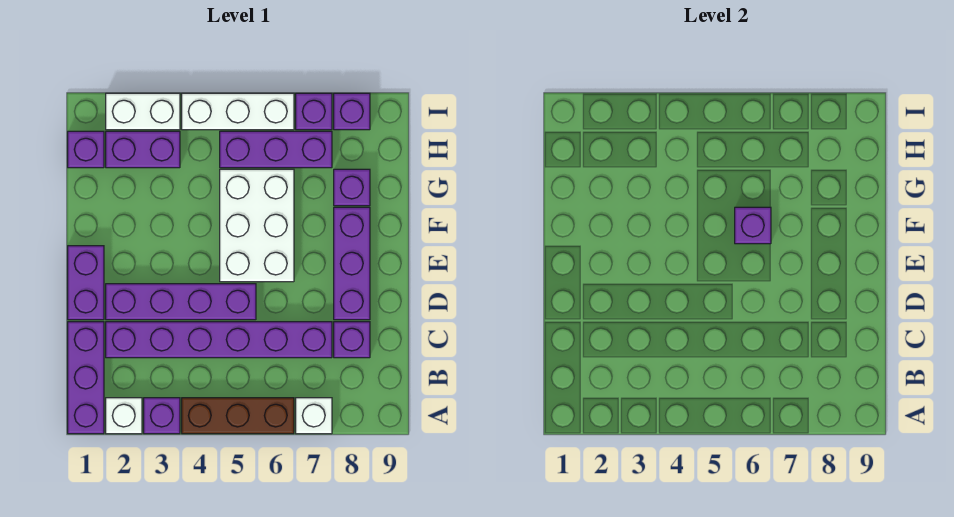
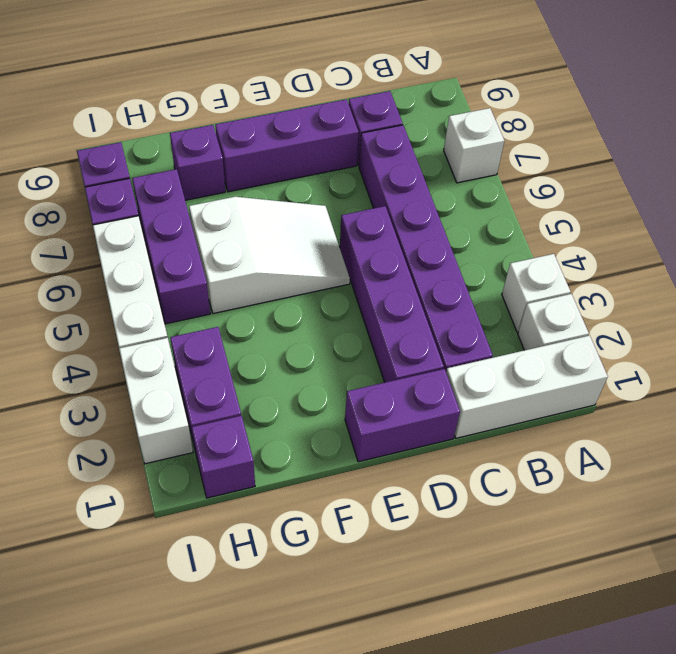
purple 1x3 brick [68,322,104,434] -> white 1x3 brick [446,335,608,438]
purple 1x1 brick [144,398,180,434] -> white 1x1 brick [502,254,571,332]
brown 1x3 brick [182,398,294,434] -> none
white 2x3 brick [220,169,294,282] -> white 2x3 slope [189,197,350,314]
purple 1x1 brick [735,207,771,244] -> none

